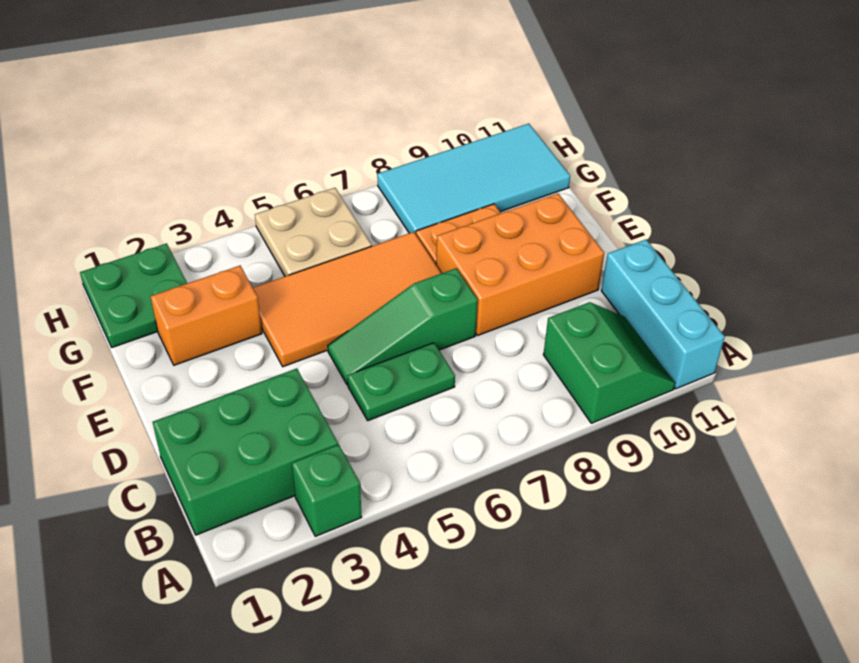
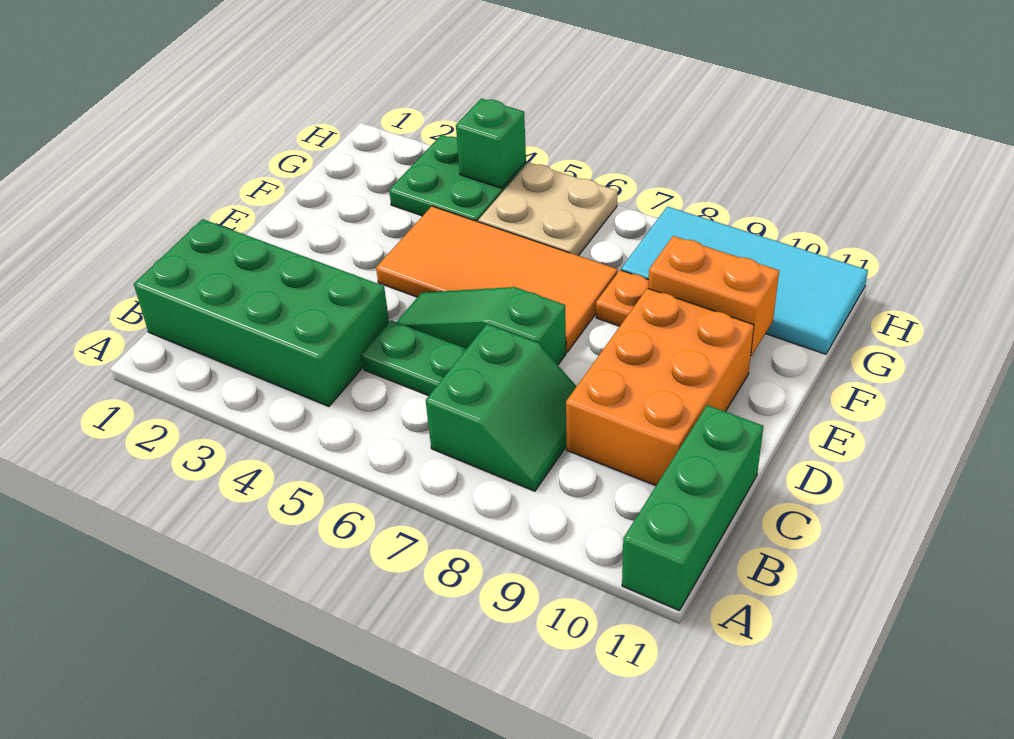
green 1x1 brick [292,445,362,536] -> green 1x1 brick moved to [456,99,526,188]
green 2x2 slope [543,302,675,423] -> green 2x2 slope moved to [426,324,577,491]
cyan 1x3 brick [601,240,725,389] -> green 1x3 brick [622,405,763,611]
green 2x3 brick [153,369,338,535] -> green 2x4 brick [134,219,389,406]
orange 2x3 brick [436,194,604,336] -> orange 2x3 brick turned to [566,288,754,486]
orange 1x2 brick [150,266,262,365] -> orange 1x2 brick moved to [648,236,779,356]
green 2x2 plate [80,243,187,348] -> green 2x2 plate moved to [389,135,526,222]

